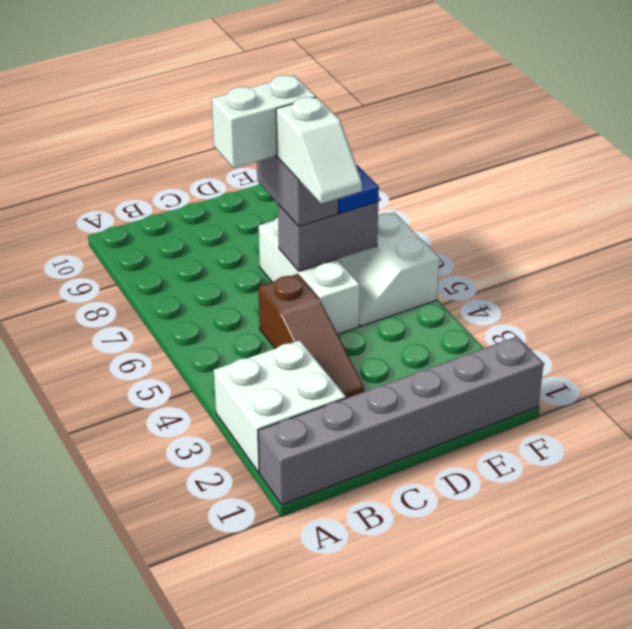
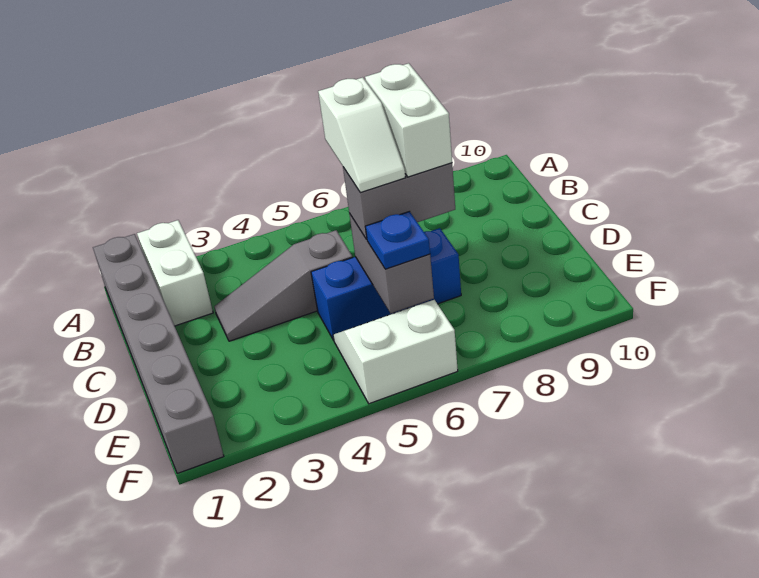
white 2x2 brick [214,340,346,473] -> white 1x2 brick [137,220,213,326]
brown 1x3 slope [258,274,364,398] -> grey 1x3 slope [214,230,353,341]
white 1x3 brick [259,218,360,334] -> blue 1x3 brick [311,228,461,340]
white 1x2 slope [276,97,362,204] -> white 1x2 slope turned to [318,77,405,193]

